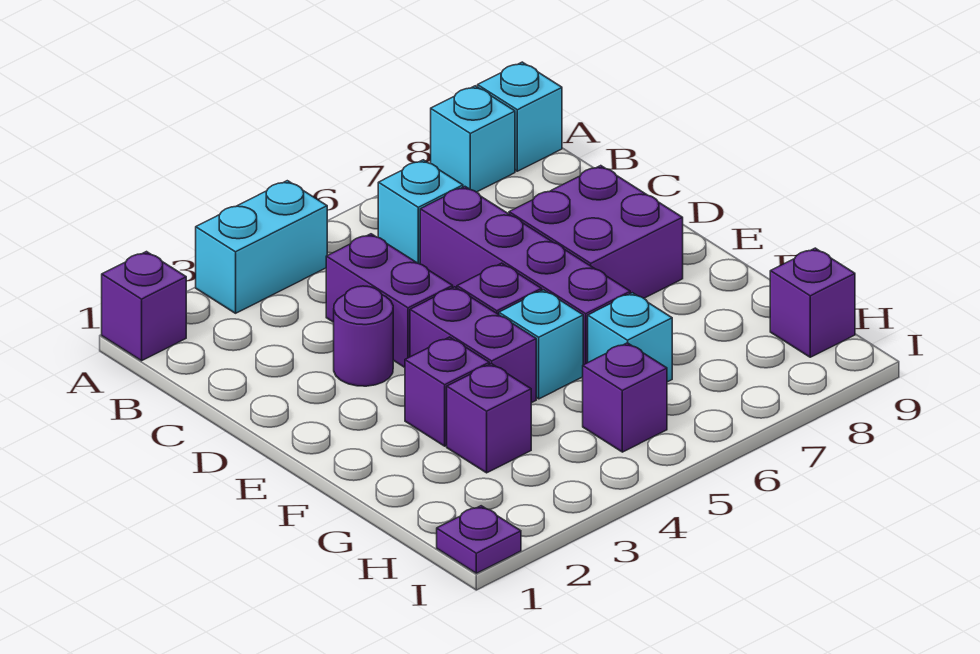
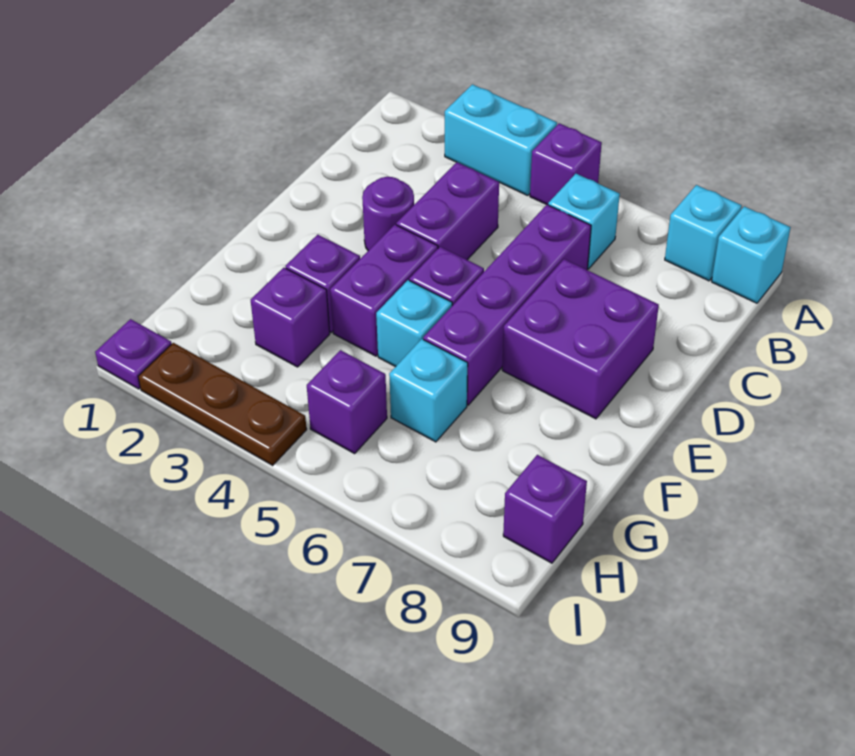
purple 1x1 brick [102,252,186,361] -> purple 1x1 brick moved to [530,123,602,205]
none -> brown 1x3 plate [138,343,307,465]

